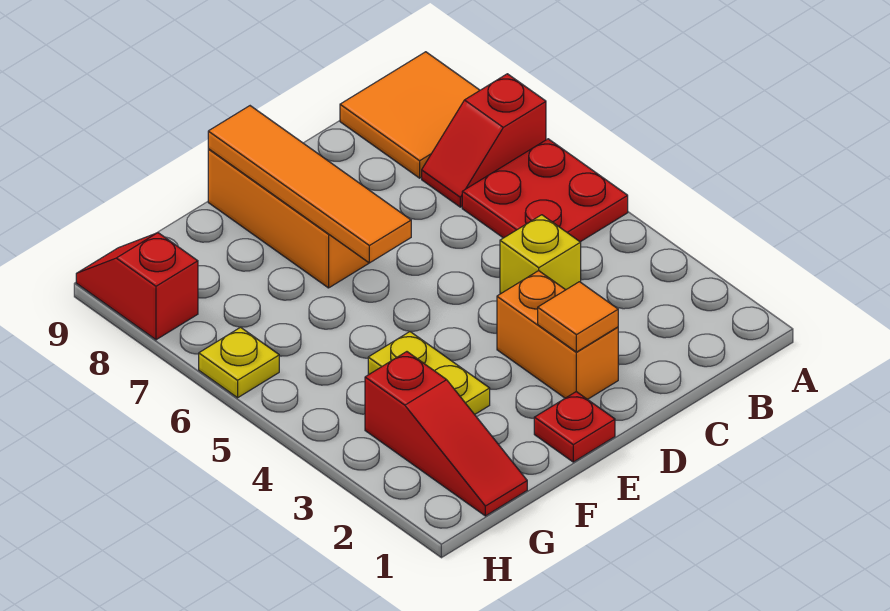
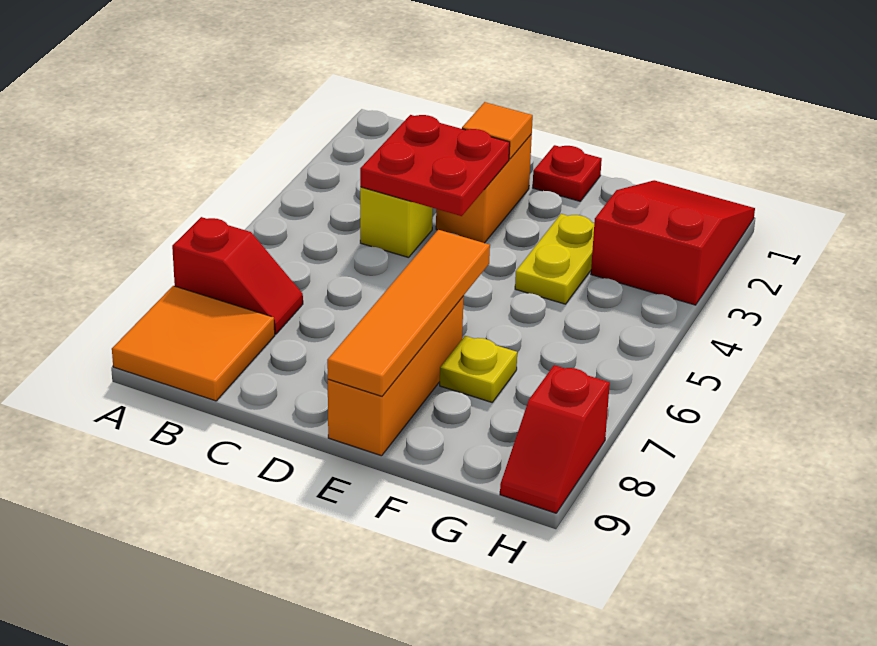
red 2x2 plate [462,139,628,242] -> red 2x2 plate moved to [360,115,510,216]
red 1x3 slope [365,352,527,516] -> red 2x3 slope [591,180,755,305]
yellow 1x1 plate [199,327,279,398] -> yellow 1x1 plate moved to [440,336,517,402]

